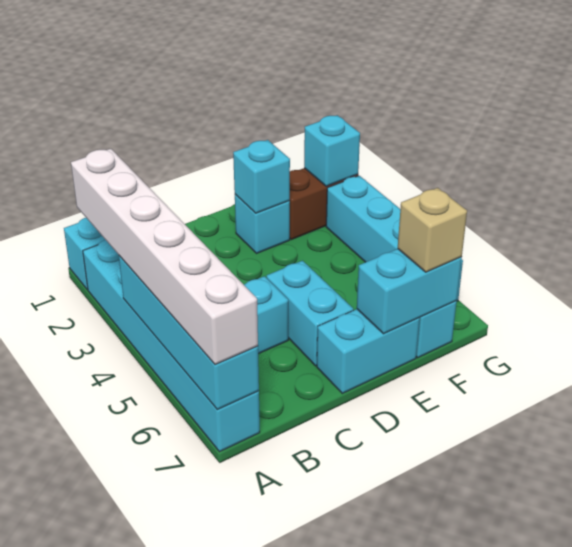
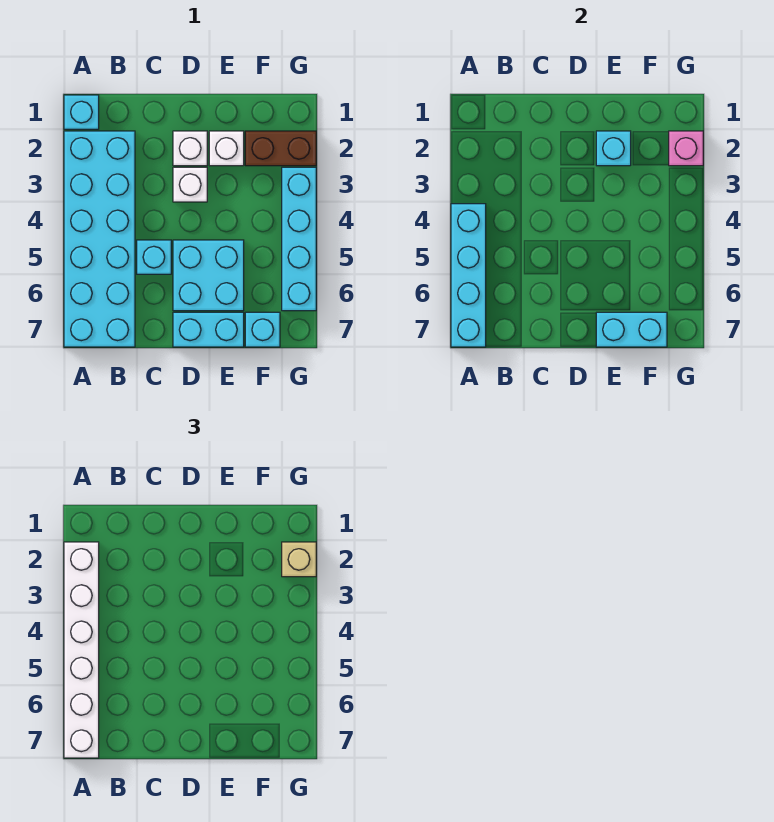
cyan 1x6 brick [83,240,260,452] -> cyan 2x6 brick [64,131,135,347]
none -> white 1x1 brick [173,131,207,166]
none -> white 1x1 brick [173,167,207,202]
cyan 1x2 brick [267,261,353,366] -> cyan 2x2 brick [173,240,244,311]
cyan 1x1 brick [235,194,290,253] -> white 1x1 brick [209,131,244,166]
tan 1x1 brick [398,188,467,272] -> tan 1x1 brick moved to [282,542,316,577]
cyan 1x1 brick [304,115,360,186] -> pink 1x1 brick [669,131,703,166]

